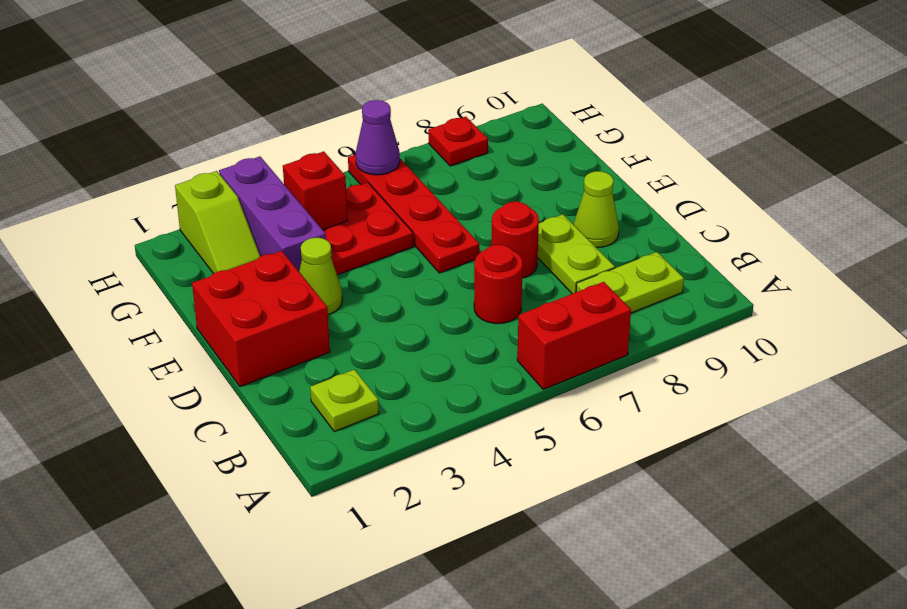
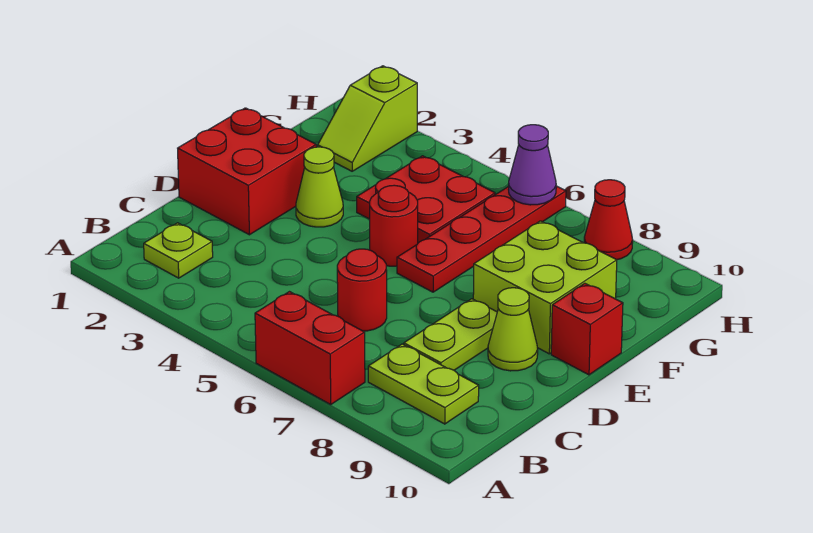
red 1x1 round brick [491,202,539,278] -> red 1x1 round brick moved to [369,185,418,266]
none -> lime 2x2 brick [473,221,617,354]
purple 1x3 brick [219,156,326,271] -> none
red 1x1 brick [283,151,347,230] -> red 1x1 brick moved to [551,283,623,375]
red 1x1 plate [428,117,488,166] -> red 1x1 cone [584,180,633,260]

